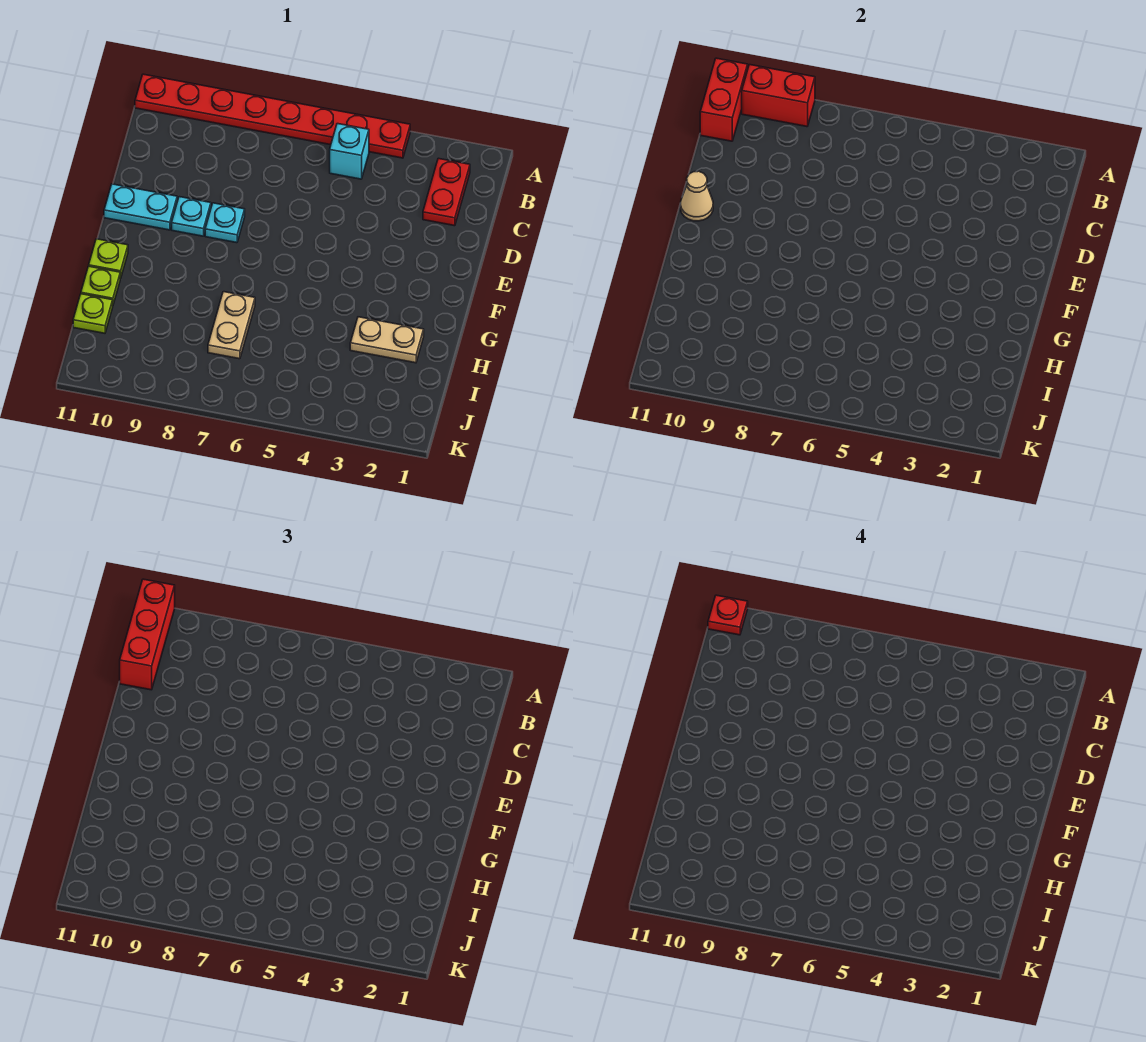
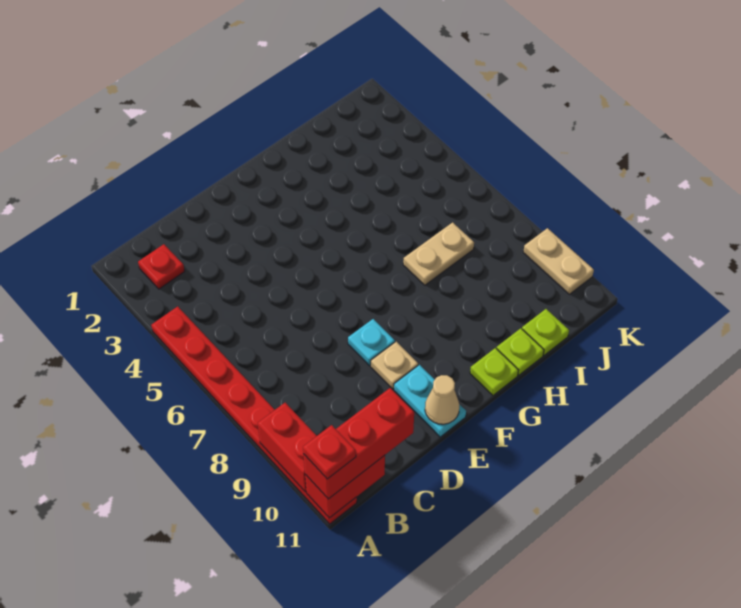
red 1x2 plate [423,158,470,226] -> red 1x1 plate [138,244,185,289]
cyan 1x1 brick [330,124,369,179] -> none
cyan 1x1 plate [172,197,211,236] -> tan 1x1 plate [371,342,418,389]
tan 1x2 plate [350,317,424,363] -> tan 1x2 plate moved to [523,228,594,294]

